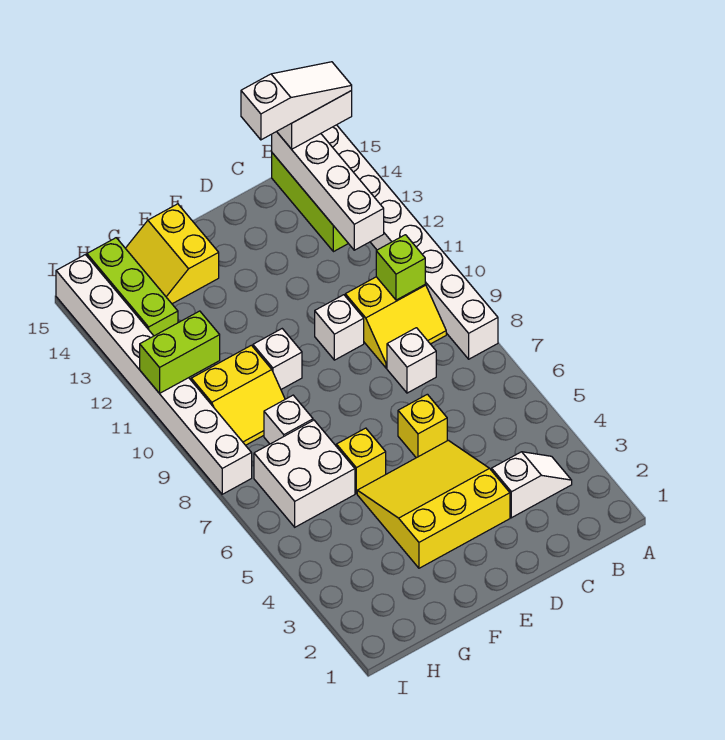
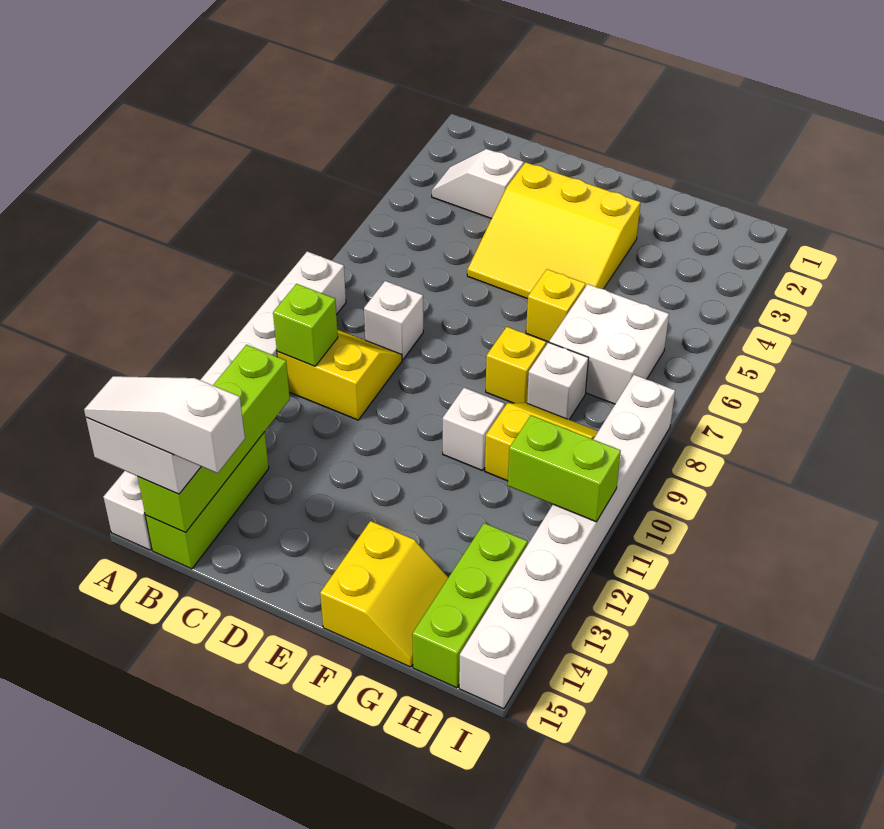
white 1x4 brick [272,132,384,250] -> lime 1x4 brick [138,345,290,533]
yellow 1x1 brick [398,394,447,458] -> yellow 1x1 brick moved to [486,327,546,403]
white 1x1 brick [315,295,364,360] -> none

